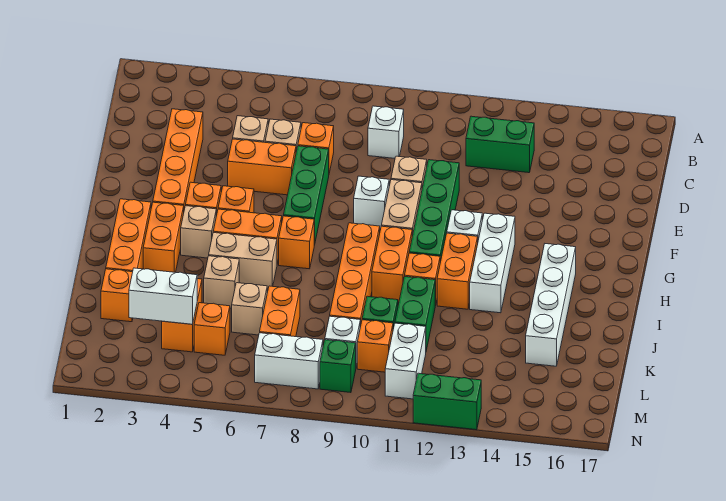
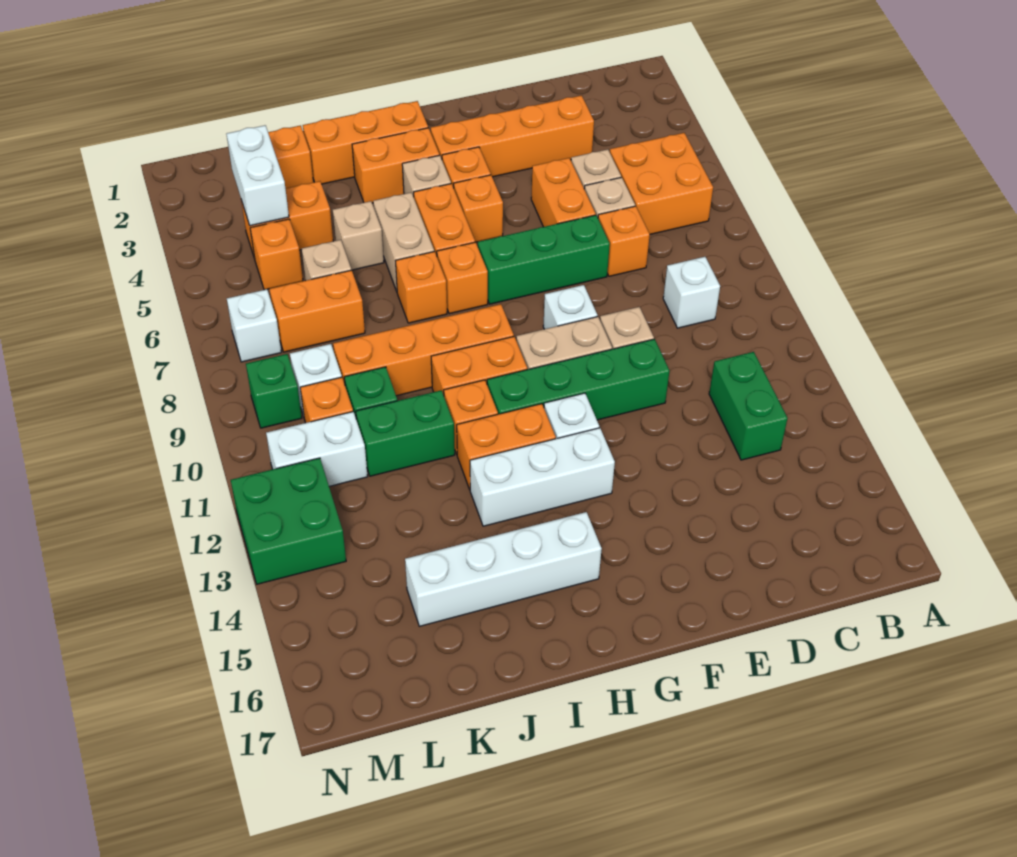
none -> orange 2x2 brick [610,133,713,234]
none -> orange 1x1 brick [396,252,447,323]
white 1x2 brick [255,333,323,389] -> white 1x1 brick [227,289,281,362]
green 1x2 brick [413,373,481,430] -> green 2x2 brick [231,458,346,584]

